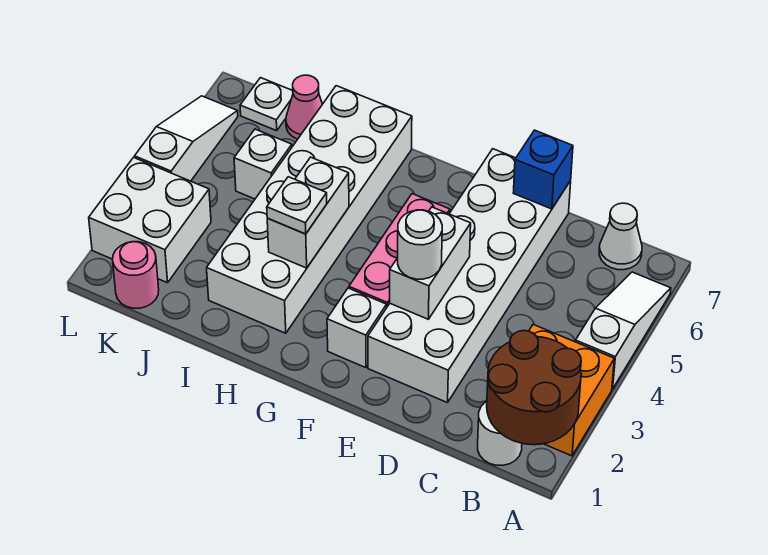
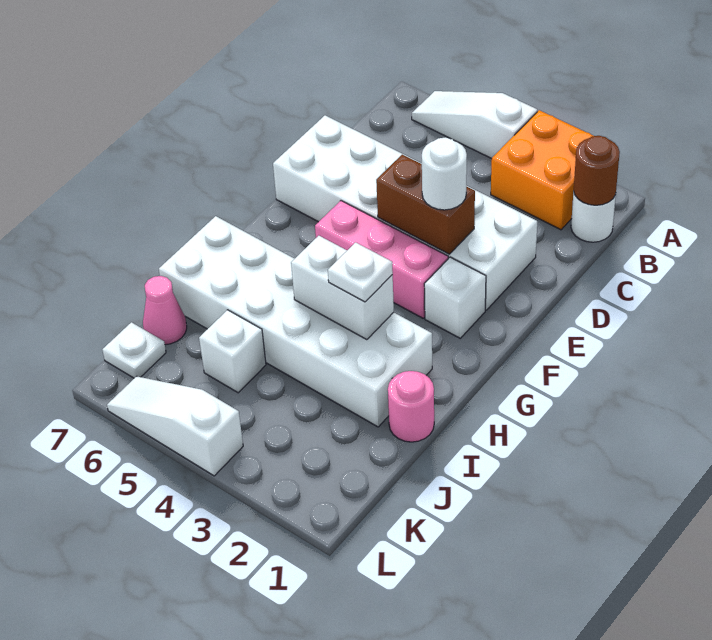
brown 2x2 round brick [487,331,581,445] -> brown 1x1 round brick [574,136,620,205]
white 1x1 cone [599,203,642,270] -> none
blue 1x1 brick [514,130,573,209] -> none
white 1x2 brick [390,207,471,319] -> brown 1x2 brick [376,155,475,254]
pink 1x1 round brick [113,242,159,308] -> pink 1x1 round brick moved to [388,371,434,442]
white 2x2 brick [89,158,211,283] -> none

